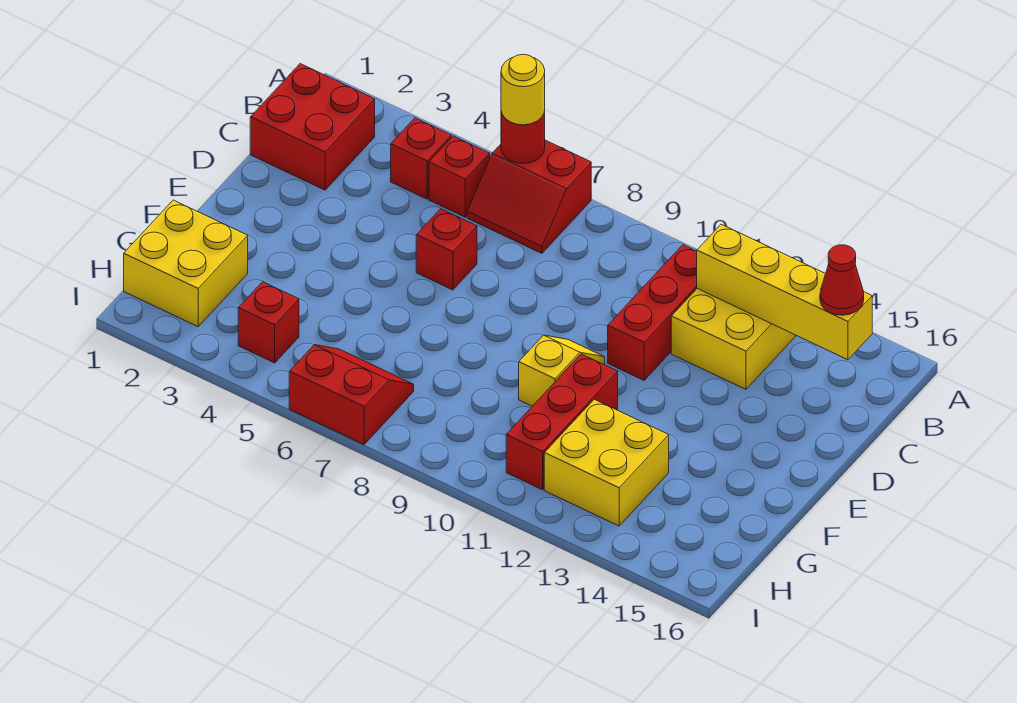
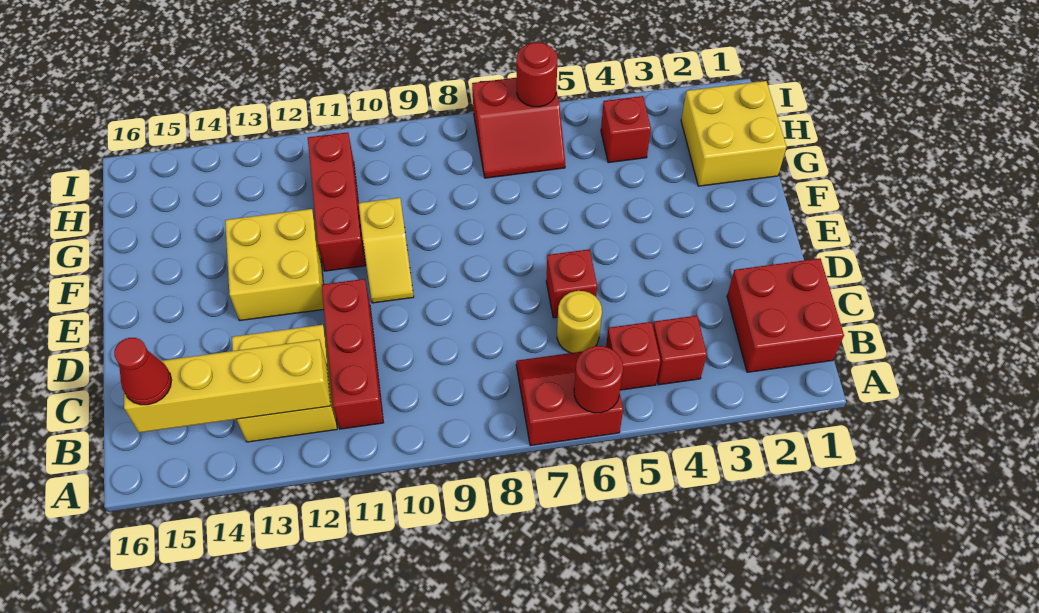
yellow 1x1 round brick [501,55,545,125] -> yellow 1x1 round brick moved to [557,291,602,353]
yellow 2x2 brick [544,399,669,526] -> yellow 2x2 brick moved to [225,209,324,321]
none -> red 1x1 round brick [516,42,557,107]

